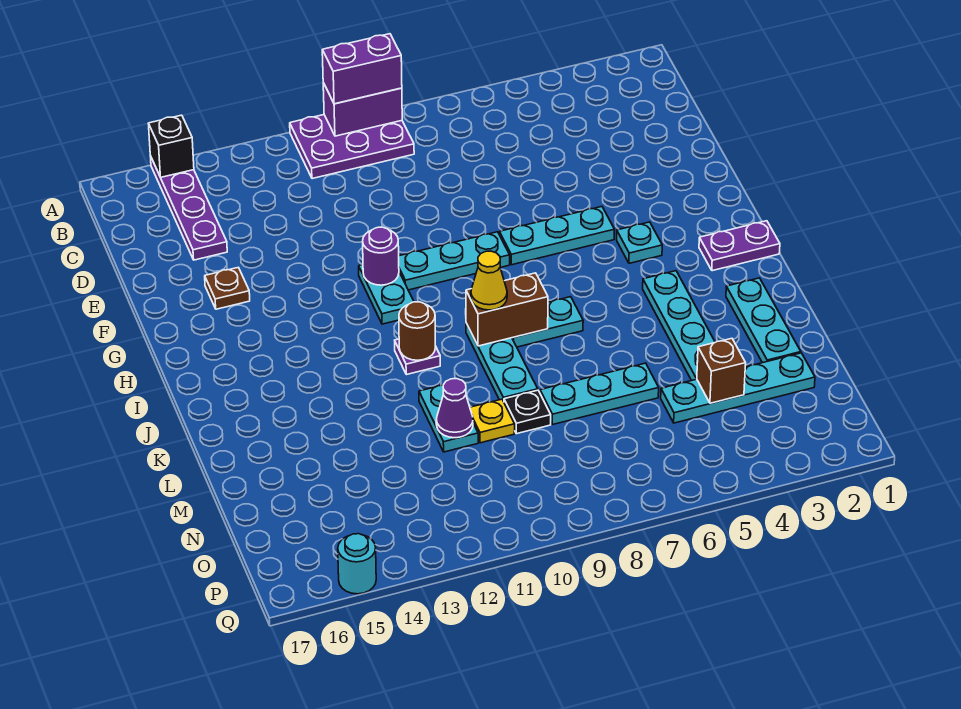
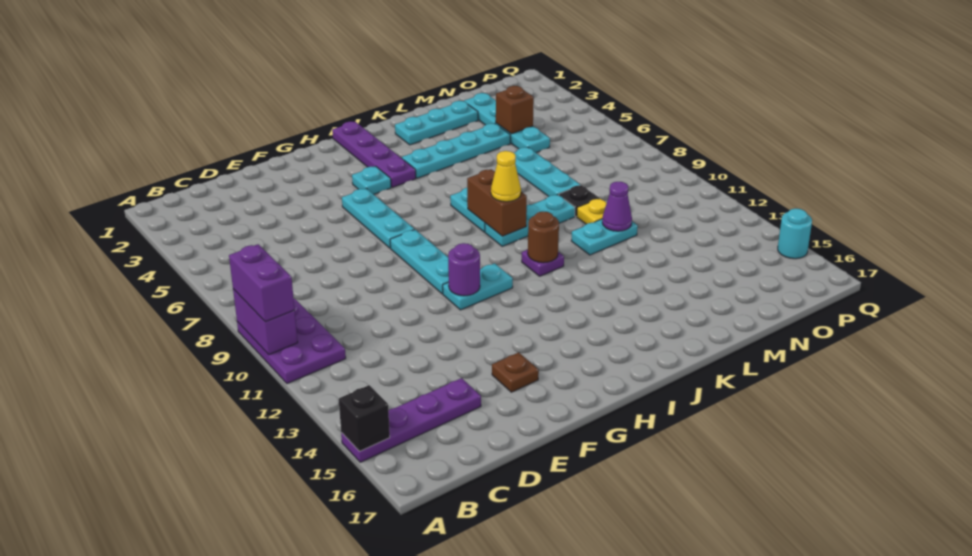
purple 1x2 plate [699,221,780,271] -> purple 1x4 plate [332,122,416,187]

